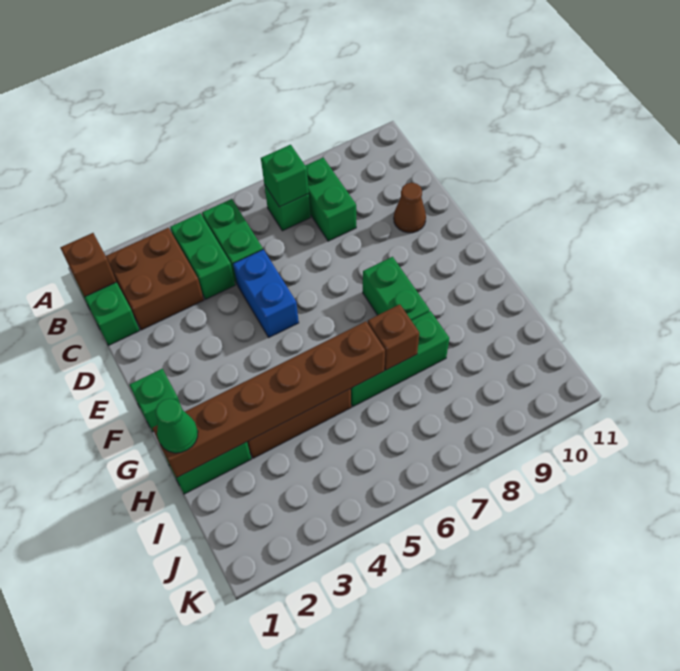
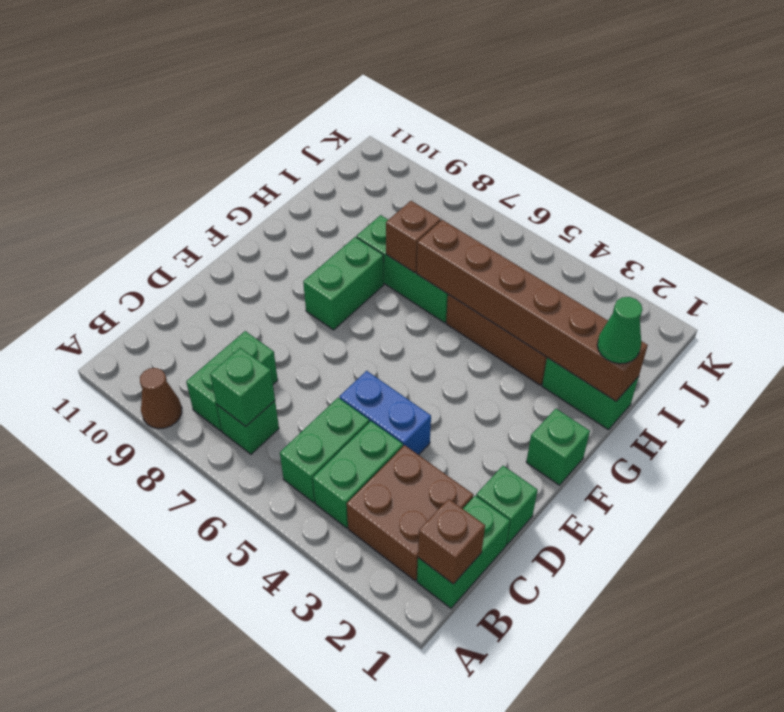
none -> green 1x1 brick [476,466,538,545]
blue 1x2 brick [233,249,299,337] -> blue 1x2 brick turned to [340,371,431,455]
brown 1x1 cone [394,183,426,233] -> brown 1x1 cone moved to [140,368,182,429]

